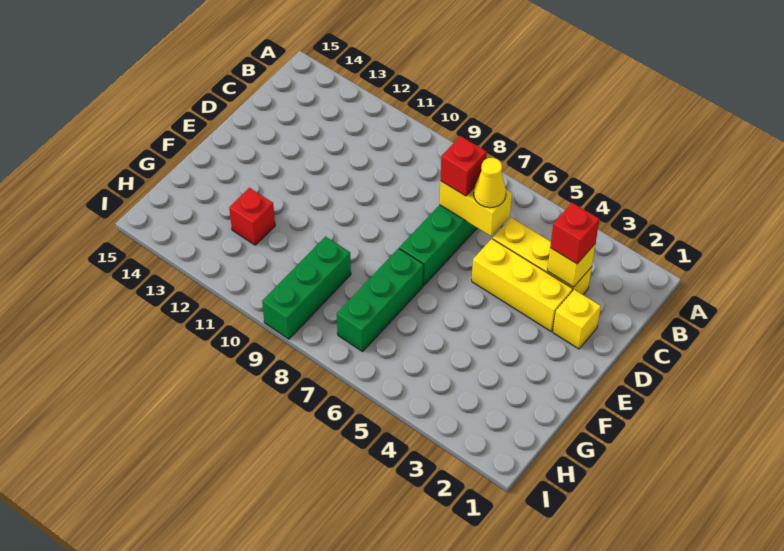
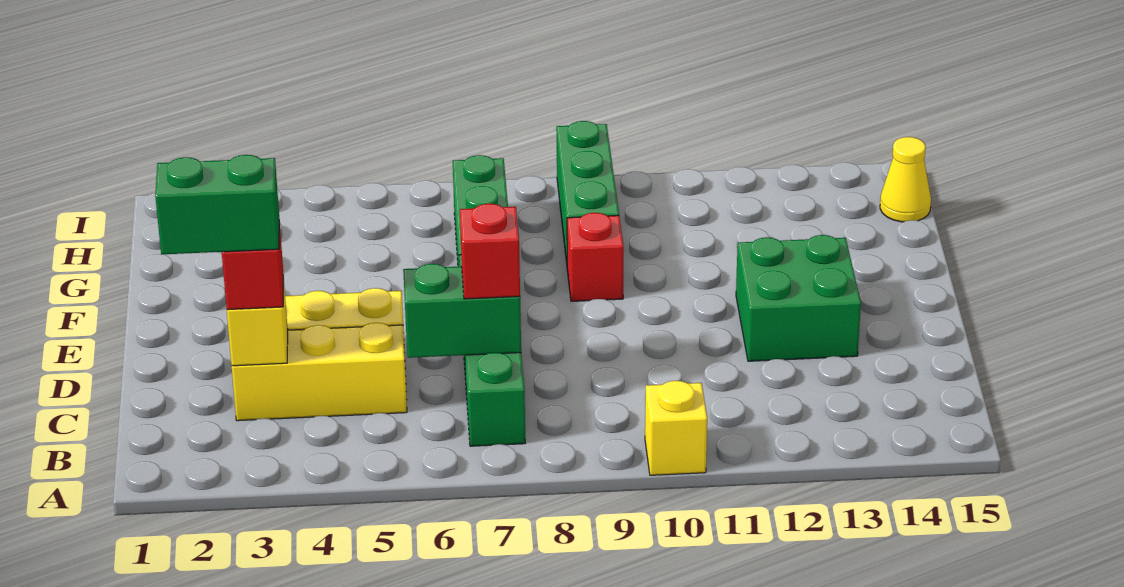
none -> green 1x2 brick [155,155,279,254]
yellow 1x2 brick [440,181,512,236] -> green 1x2 brick [403,264,521,358]
yellow 1x1 cone [474,158,506,208] -> yellow 1x1 cone moved to [880,137,931,222]
yellow 1x1 brick [553,290,601,349] -> yellow 1x1 brick moved to [645,381,707,475]
none -> green 2x2 brick [736,235,861,361]
red 1x1 brick [229,188,275,245] -> red 1x1 brick moved to [567,213,624,301]

